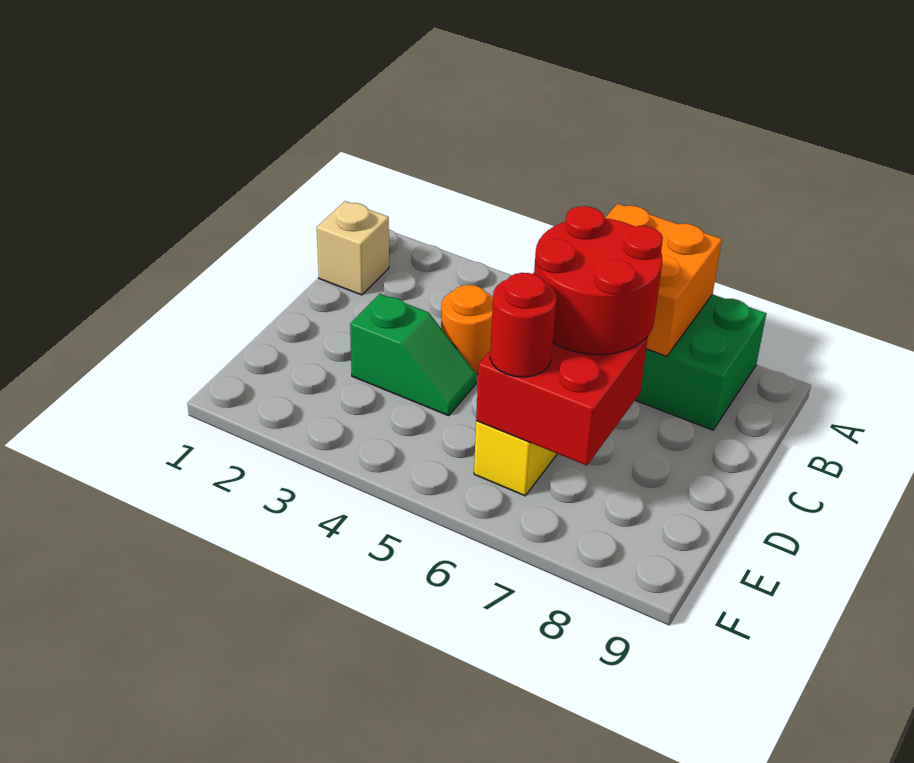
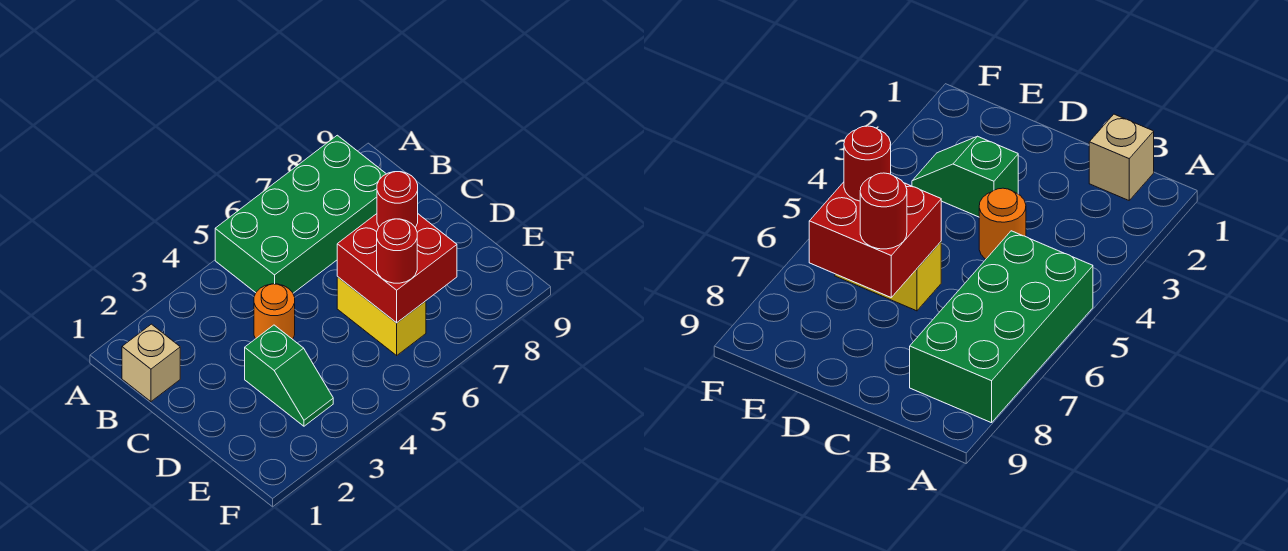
orange 2x2 brick [606,204,722,356] -> none
red 2x2 round brick [534,206,663,355] -> red 1x1 round brick [377,172,418,228]
green 1x2 slope [350,294,477,416] -> green 1x2 slope turned to [245,325,333,426]

